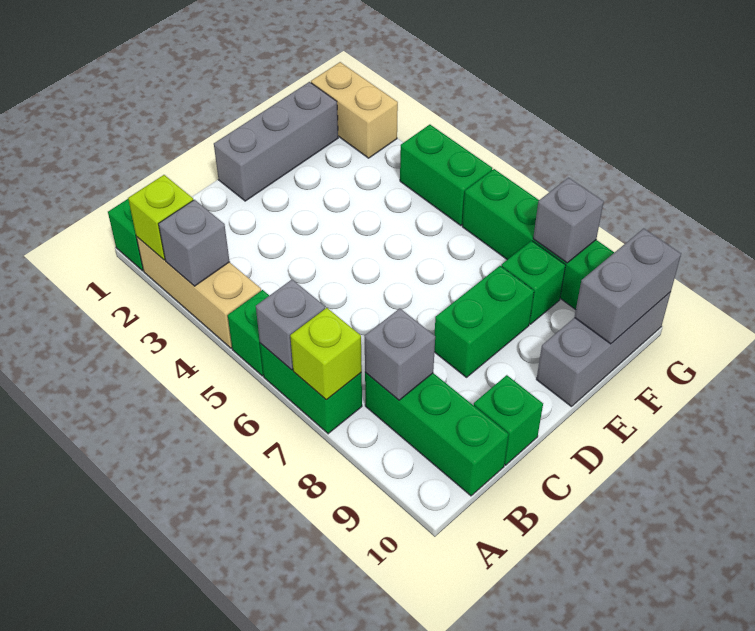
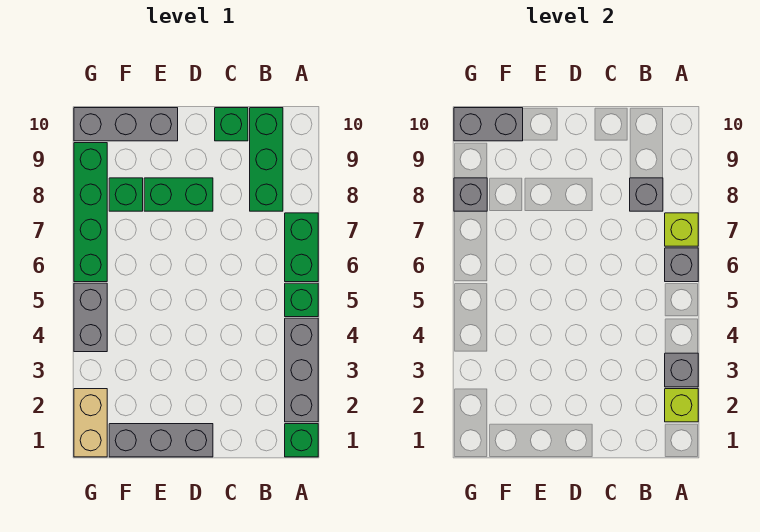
tan 1x3 brick [137,237,261,348] -> grey 1x3 brick [285,318,318,422]
green 1x2 brick [400,125,492,225] -> grey 1x2 brick [74,283,107,352]

